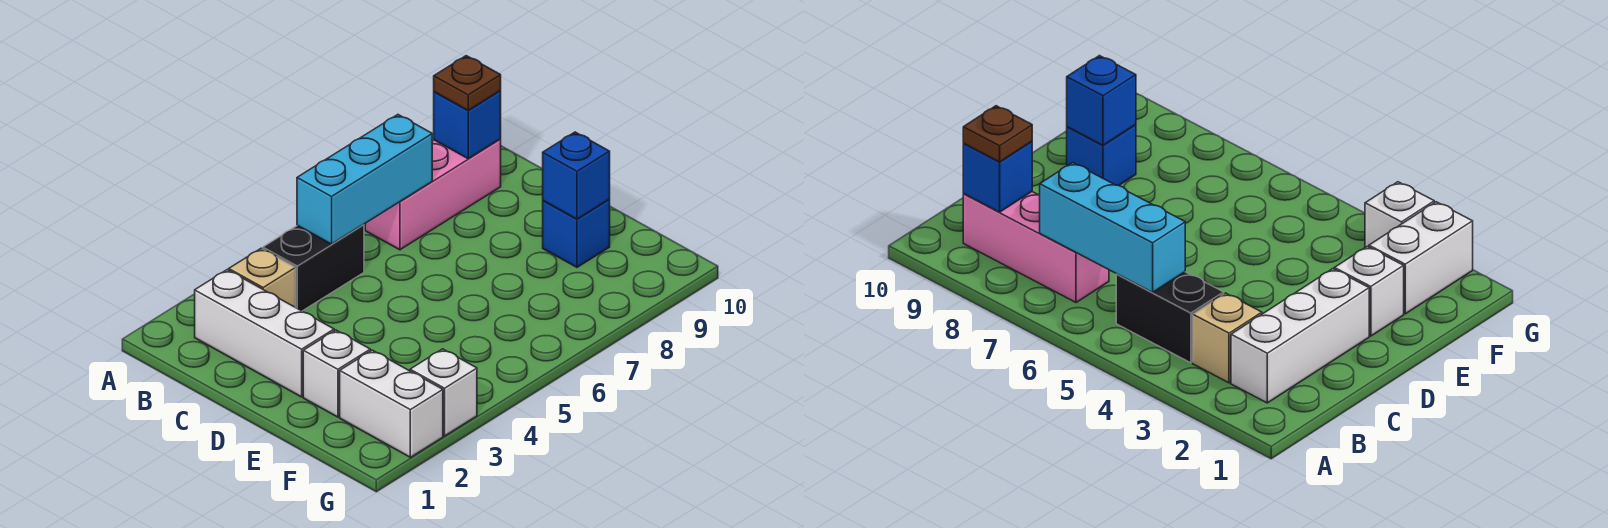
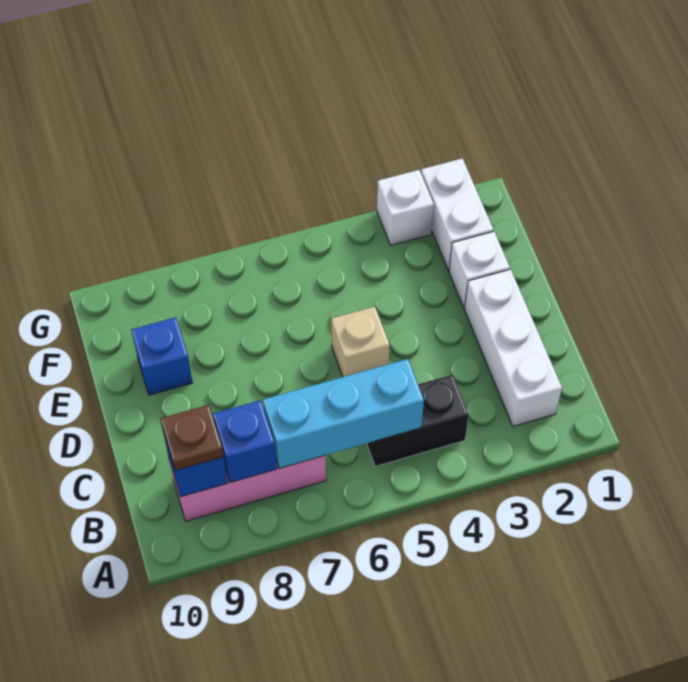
tan 1x1 brick [229,248,296,307] -> tan 1x1 brick moved to [331,307,390,377]
blue 1x1 brick [543,132,610,219] -> blue 1x1 brick moved to [213,401,277,483]

